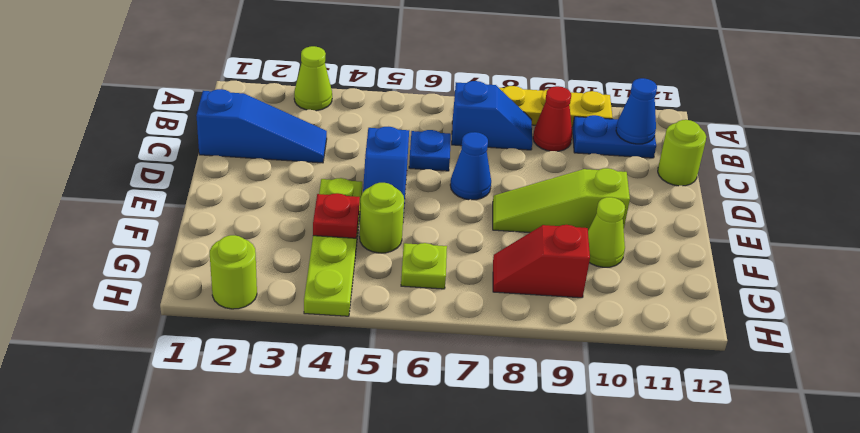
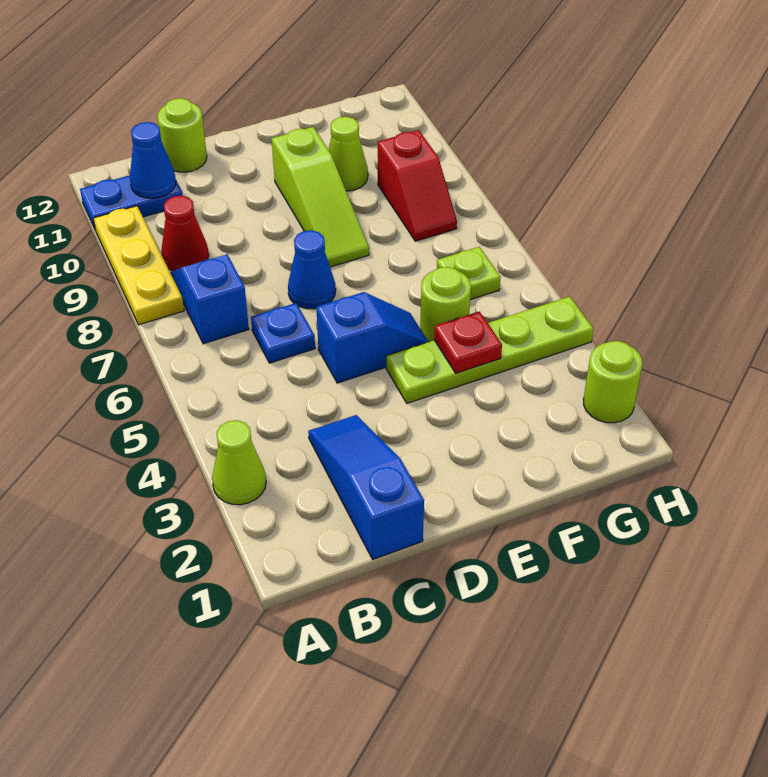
blue 1x2 plate [572,115,656,158] -> blue 1x2 plate turned to [80,175,183,229]

